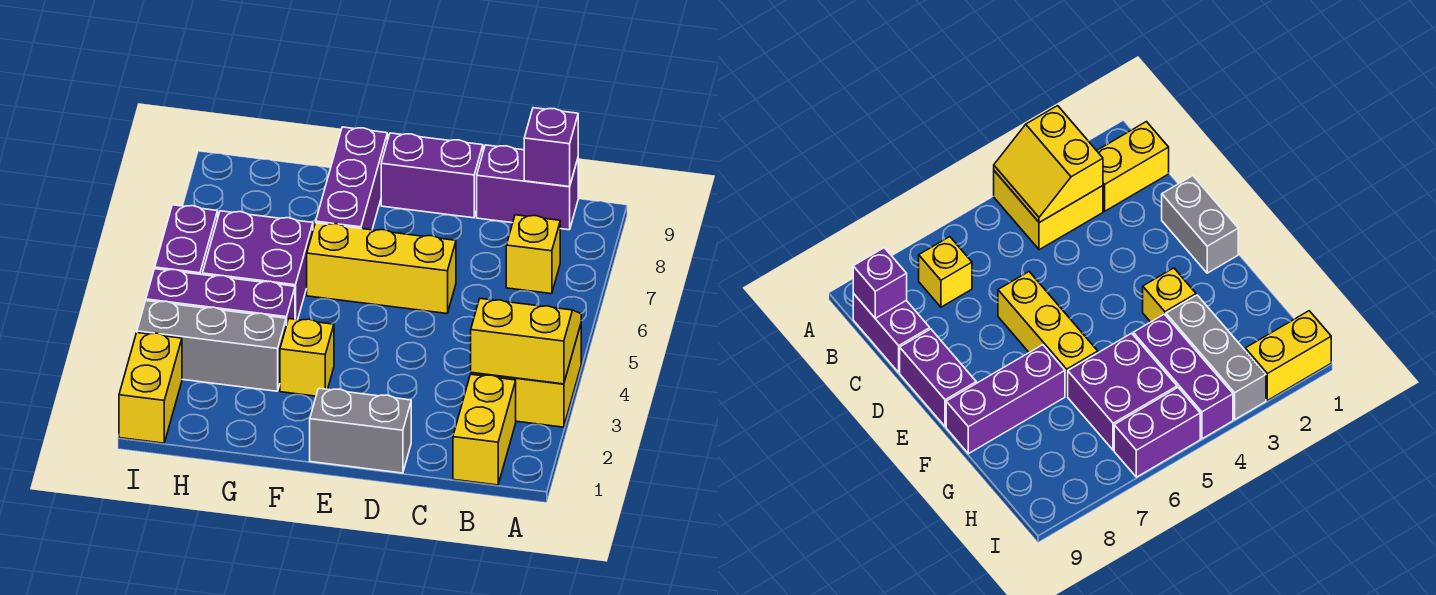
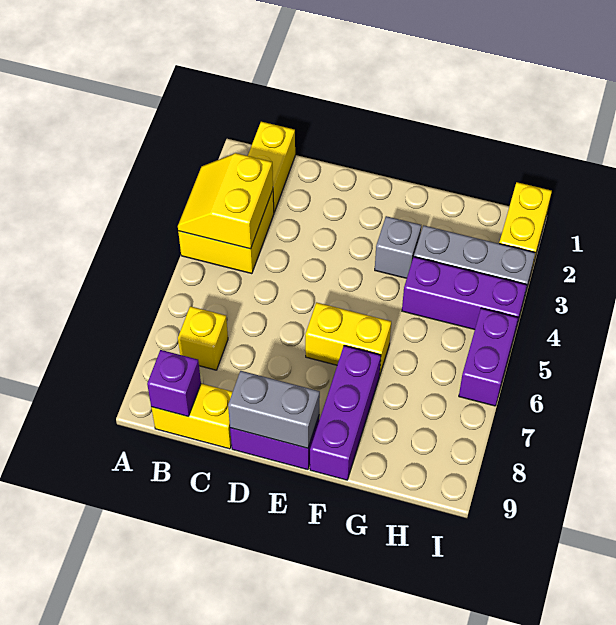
yellow 2x2 slope [471,299,581,384] -> yellow 2x2 slope turned to [178,153,273,249]
purple 1x2 brick [477,145,578,230] -> yellow 1x2 brick [151,384,232,449]
grey 1x2 brick [310,388,411,473] -> grey 1x2 brick moved to [228,371,320,448]
yellow 1x3 brick [307,223,456,314] -> yellow 1x2 brick [305,302,391,376]
yellow 1x1 brick [280,319,334,396] -> grey 1x1 brick [375,216,421,278]
purple 2x2 brick [202,211,313,320] -> none

